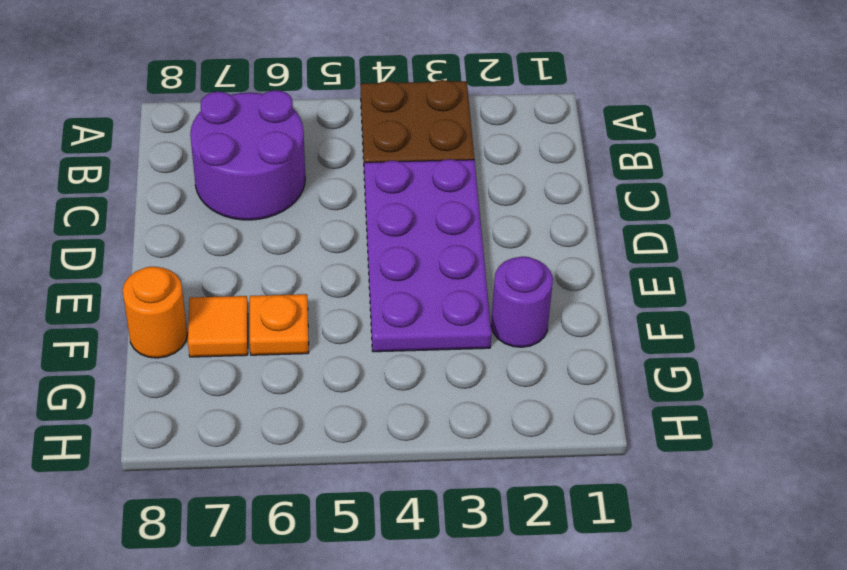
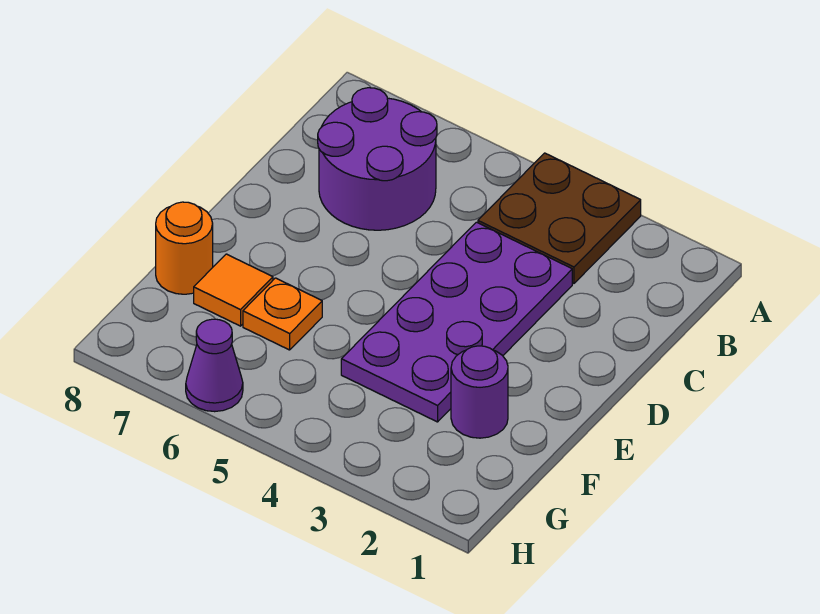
none -> purple 1x1 cone [186,319,243,412]

